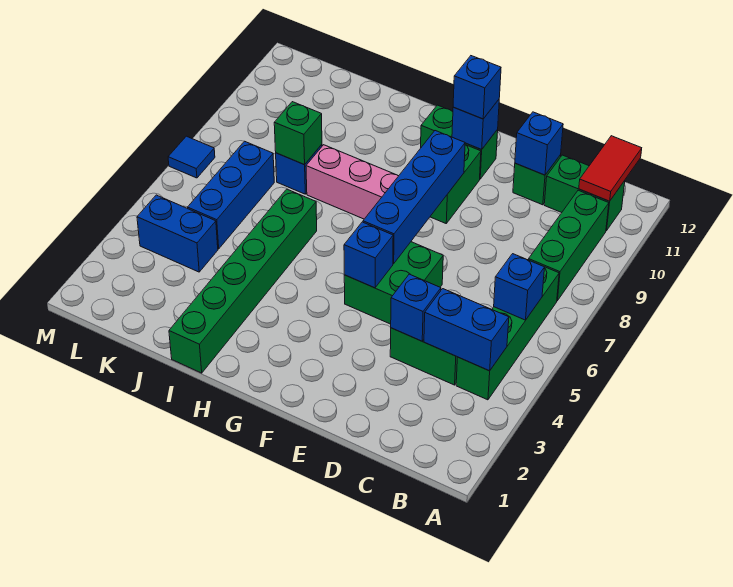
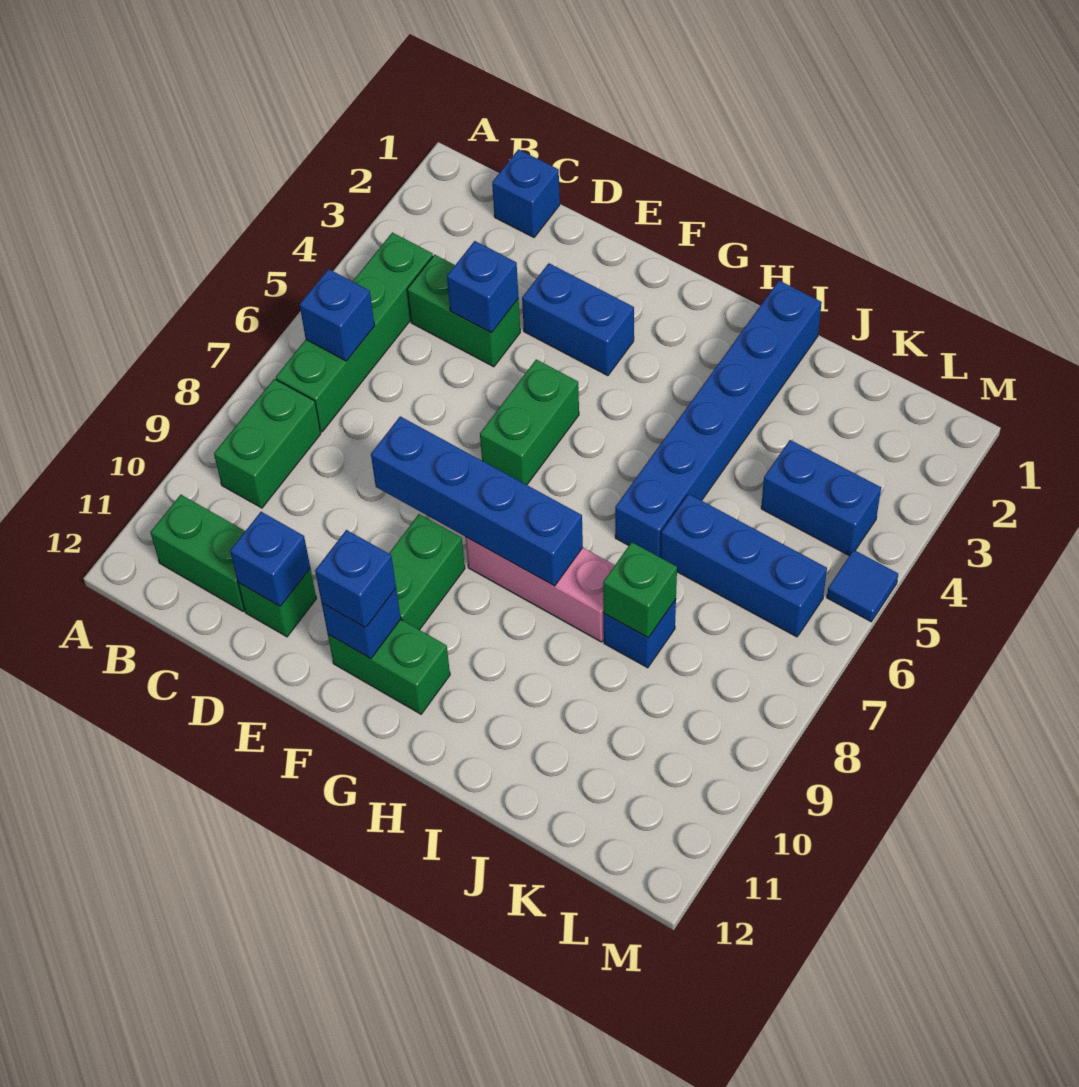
blue 1x2 brick [424,289,509,371] -> blue 1x2 brick moved to [522,263,634,376]
green 1x3 brick [529,190,609,301] -> green 1x2 brick [214,379,321,508]
red 1x2 tile [579,136,642,201] -> none
green 2x2 brick [344,242,443,324] -> green 1x2 brick [480,360,579,485]
blue 1x1 brick [344,222,393,288] -> blue 1x1 brick moved to [492,149,560,237]
blue 1x4 brick [363,131,465,264] -> blue 1x4 brick turned to [371,416,583,586]
green 1x6 brick [169,189,317,373] -> blue 1x6 brick [615,281,822,558]
blue 1x3 brick [188,141,274,249] -> blue 1x3 brick turned to [661,494,827,637]
blue 1x1 tile [168,136,215,178] -> blue 1x1 tile moved to [827,550,898,622]

